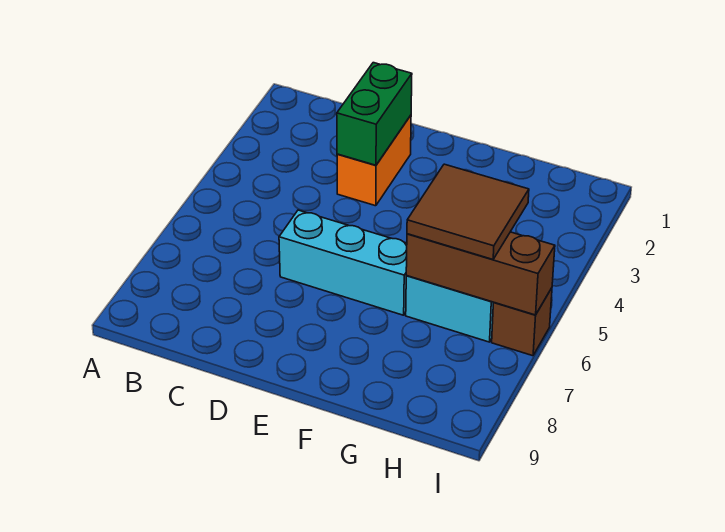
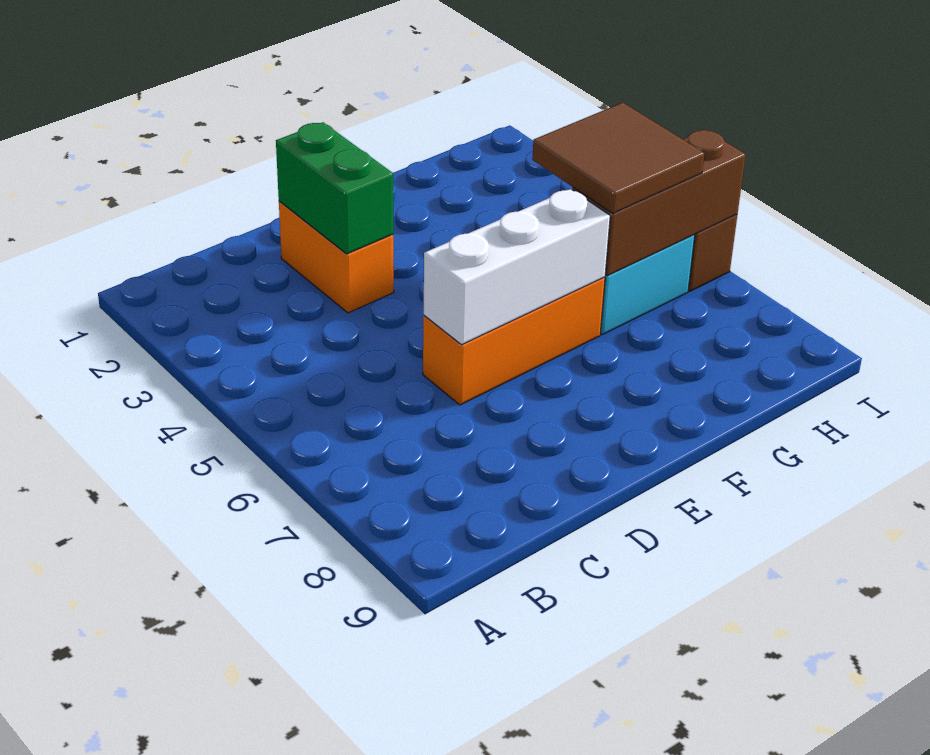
cyan 1x3 brick [279,210,407,315] -> orange 1x3 brick [423,277,605,405]
none -> white 1x3 brick [424,189,610,345]

